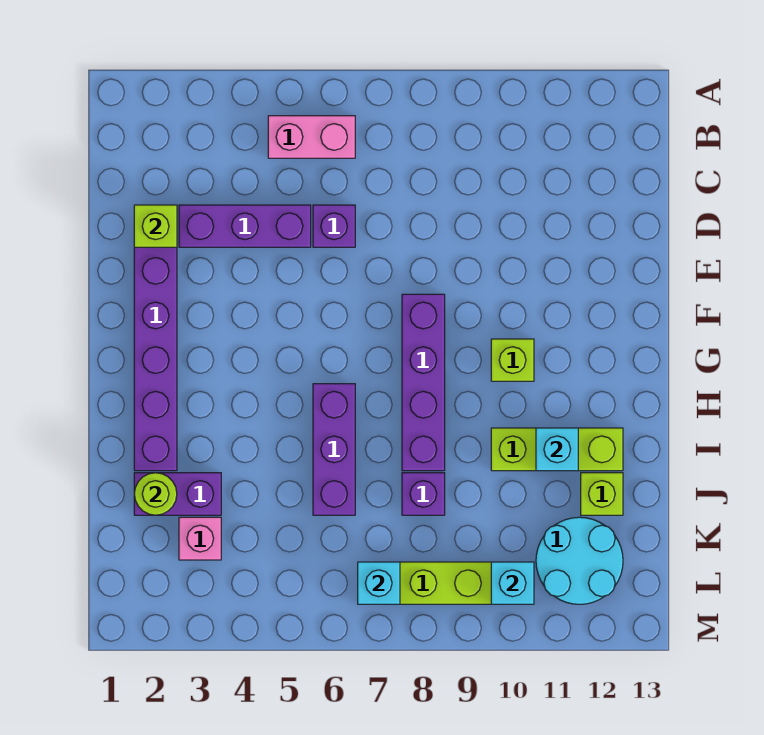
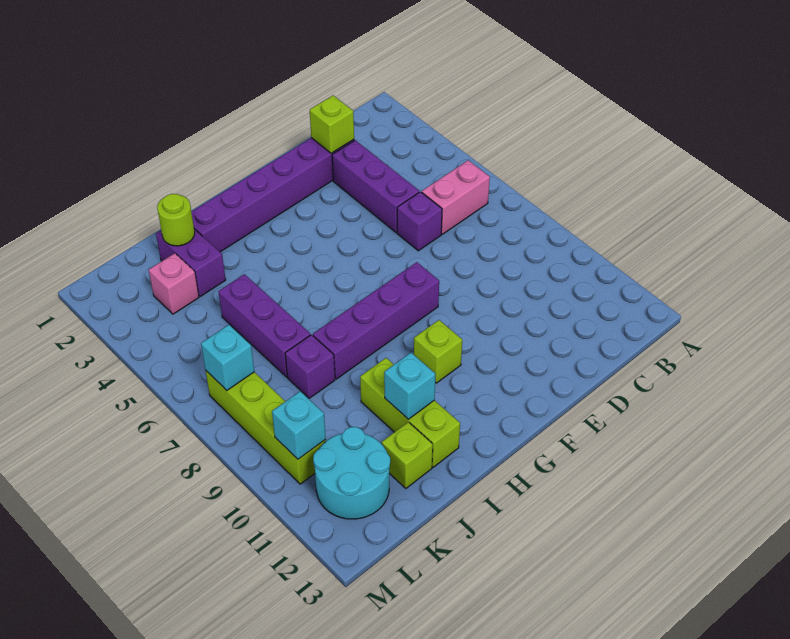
pink 1x2 brick [268,116,355,158] -> pink 1x2 brick turned to [422,160,490,234]
purple 1x3 brick [313,384,355,515] -> purple 1x3 brick turned to [218,274,310,377]

